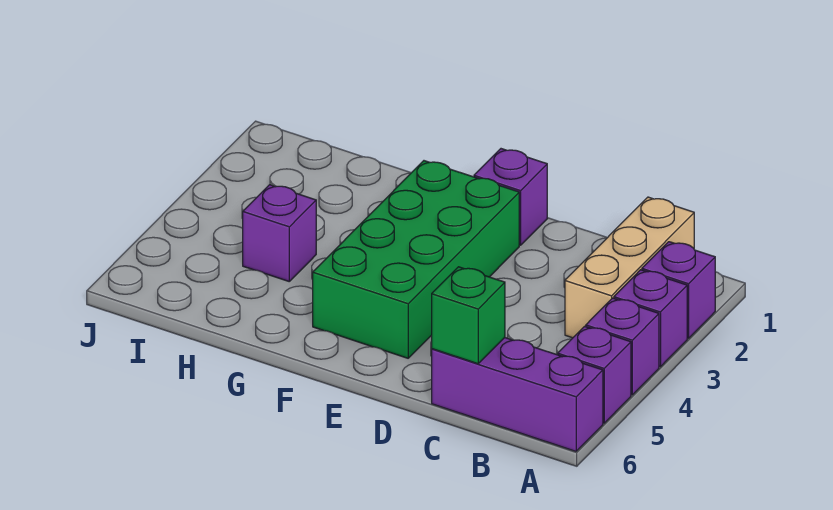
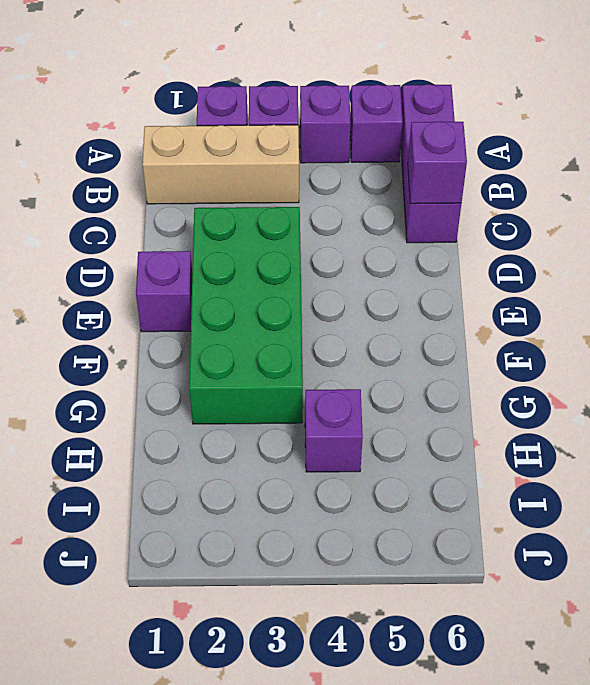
green 1x1 brick [432,267,505,364] -> purple 1x1 brick [408,121,467,204]
green 2x4 brick [313,161,519,358] -> green 2x4 brick turned to [189,207,303,424]

